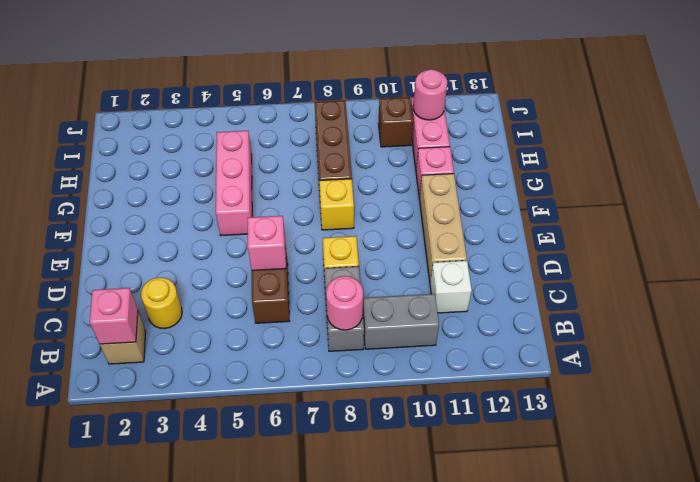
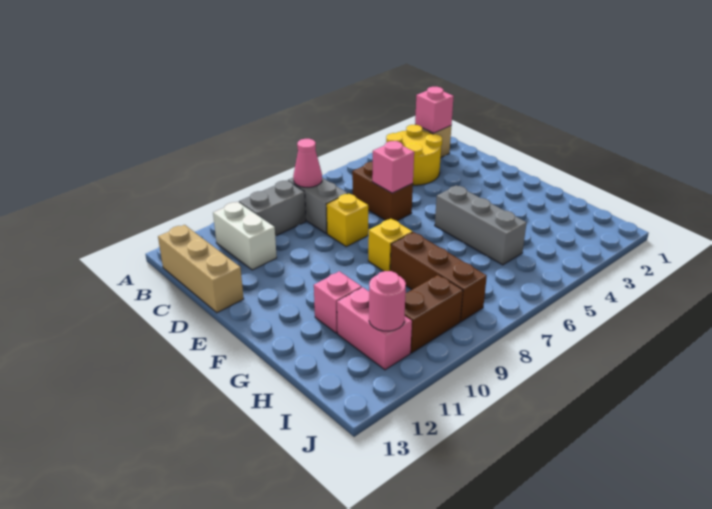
pink 1x1 round brick [326,276,363,330] -> pink 1x1 cone [293,139,322,187]
yellow 1x1 round brick [141,277,182,329] -> yellow 2x2 round brick [386,125,442,185]
white 1x1 brick [430,261,472,313] -> white 1x2 brick [213,202,277,270]
tan 1x3 brick [419,174,467,280] -> tan 1x3 brick moved to [158,225,244,313]
pink 1x3 brick [216,131,252,236] -> grey 1x3 brick [435,186,527,265]
brown 1x1 brick [379,97,413,147] -> brown 1x2 brick [405,275,463,353]

